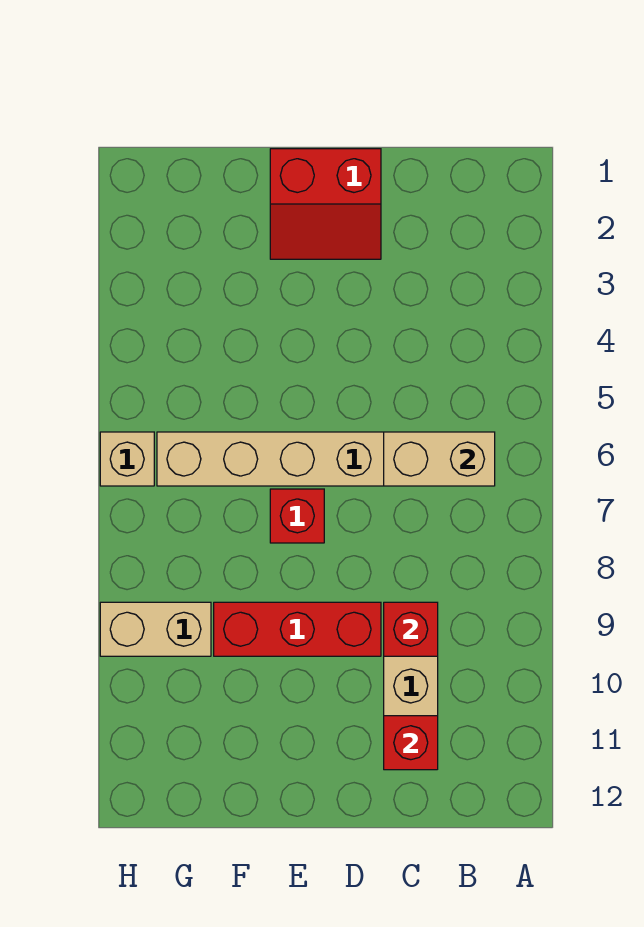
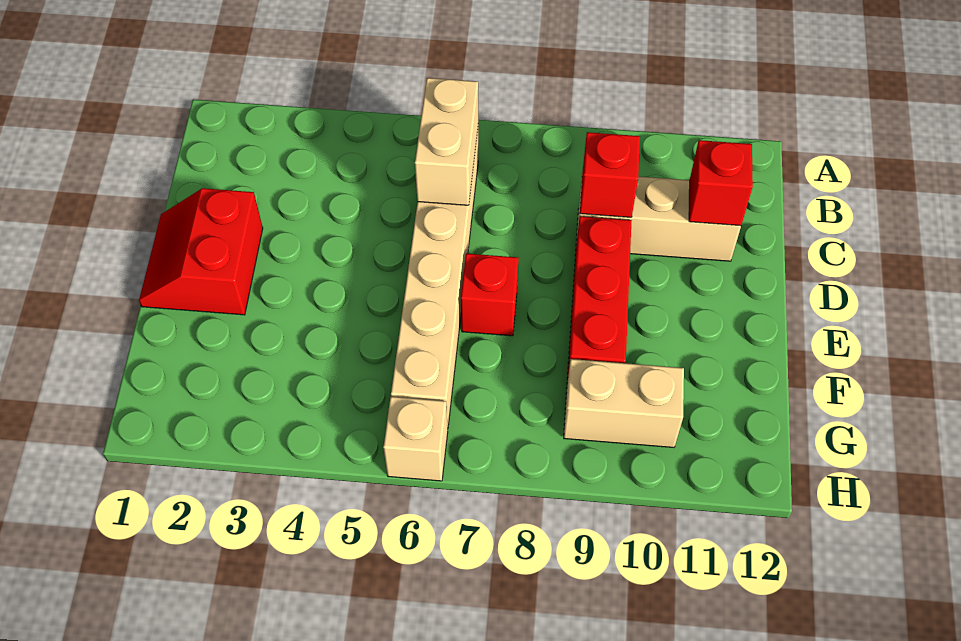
red 2x2 slope [270,149,381,259] -> red 2x2 slope turned to [139,188,263,315]
tan 1x2 brick [100,602,211,656] -> tan 1x2 brick turned to [564,359,684,447]

